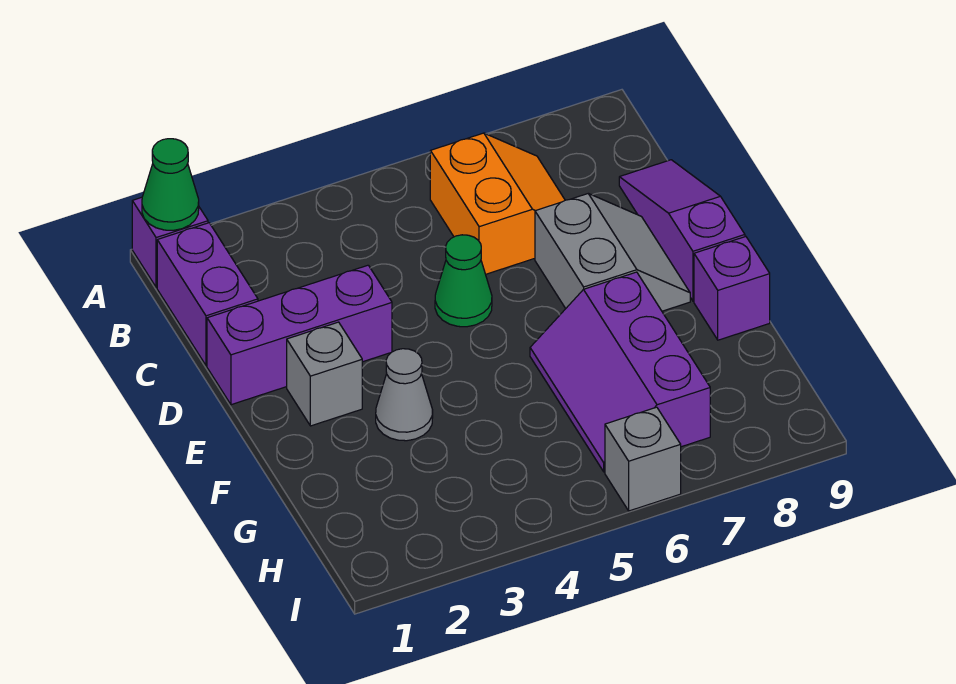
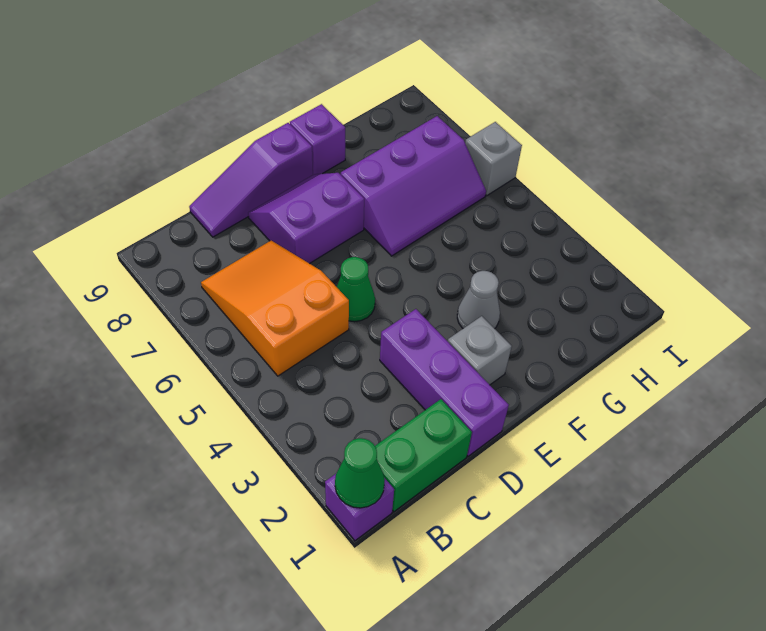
purple 1x2 brick [157,223,258,366] -> green 1x2 brick [375,399,472,512]
orange 2x2 slope [430,133,565,274] -> orange 2x3 slope [201,241,349,376]
grey 2x2 slope [535,194,690,311] -> purple 2x2 slope [248,173,364,264]

